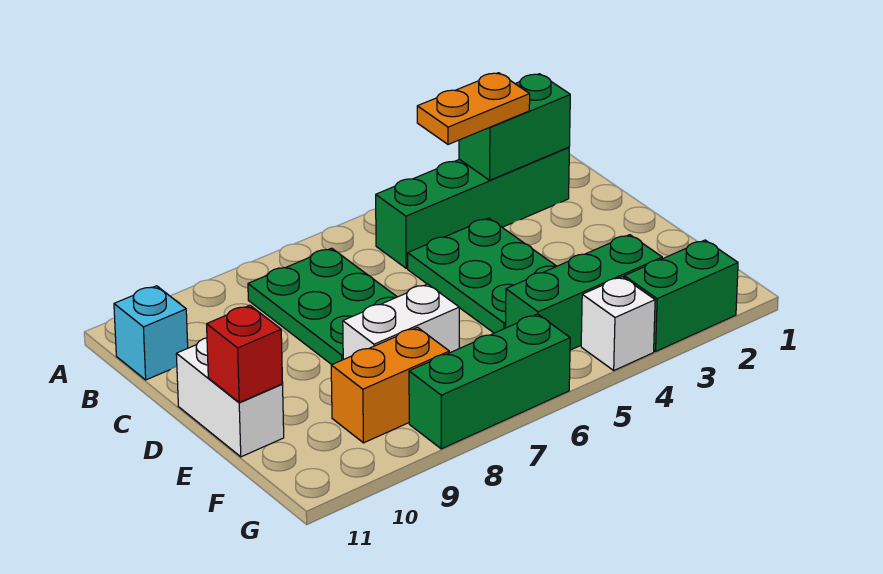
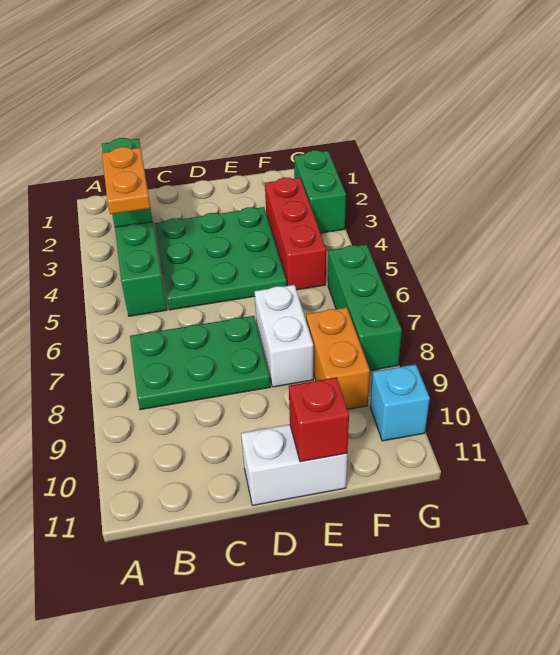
cyan 1x1 brick [114,286,188,380] -> cyan 1x1 brick moved to [370,364,430,441]
green 2x3 plate [408,218,557,333] -> green 3x3 plate [155,207,287,310]
green 1x3 brick [506,235,662,350] -> red 1x3 brick [265,178,326,290]
white 1x1 brick [581,277,655,370] -> none

